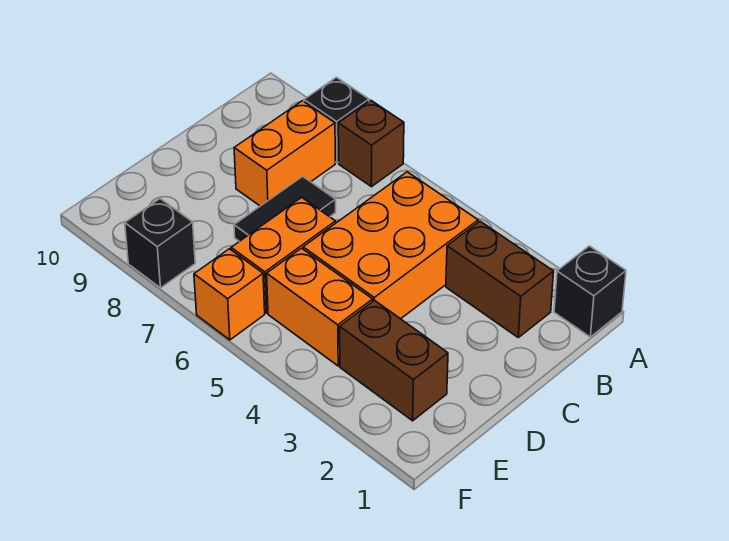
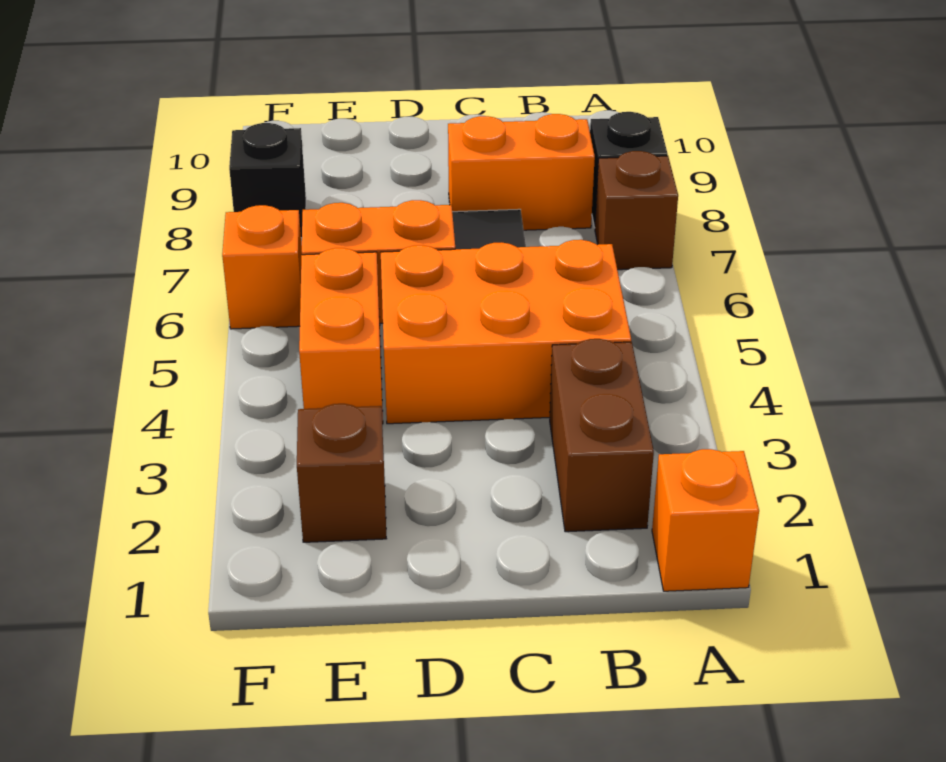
black 1x1 brick [554,246,626,337] -> orange 1x1 brick [652,449,759,591]
brown 1x2 brick [340,300,448,421] -> brown 1x1 brick [297,404,386,542]

